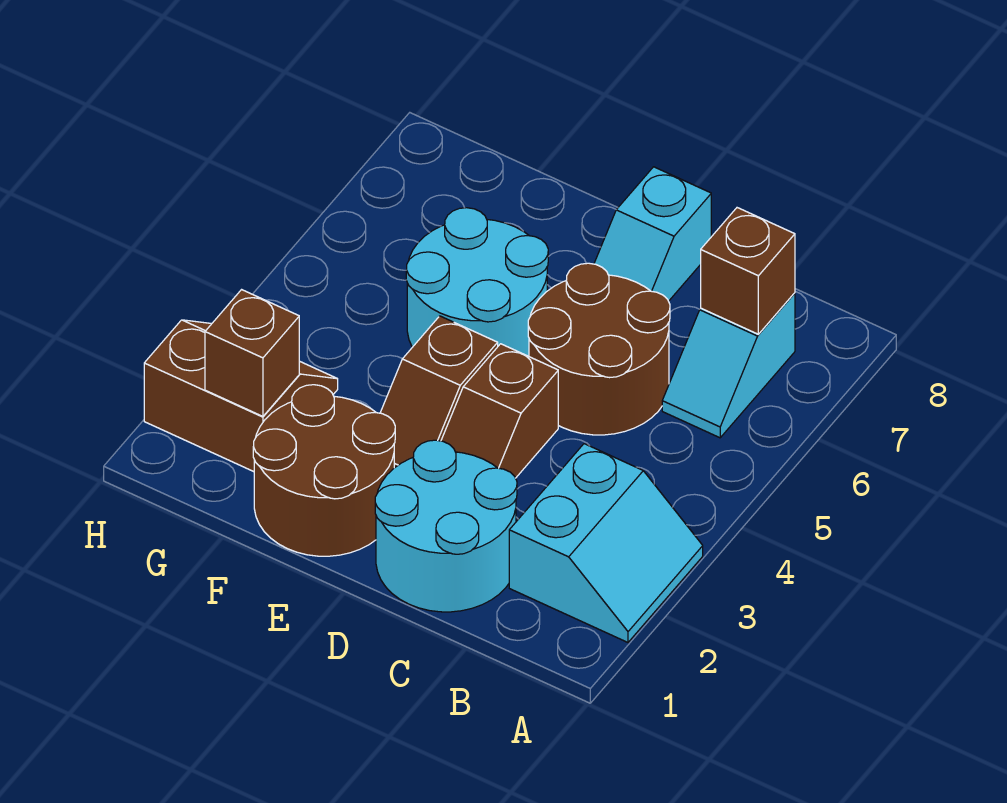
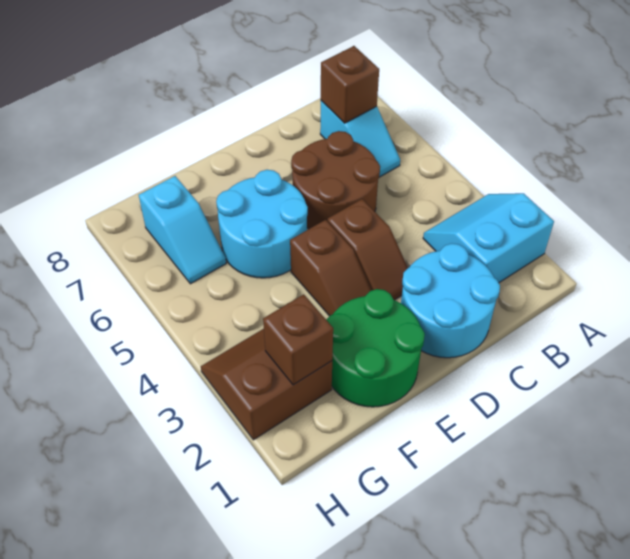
cyan 2x2 slope [509,444,703,642] -> cyan 2x2 slope turned to [423,193,554,283]
cyan 1x2 slope [594,167,711,301] -> cyan 1x2 slope moved to [139,176,226,284]
brown 2x2 round brick [253,385,395,556] -> green 2x2 round brick [326,289,425,407]

